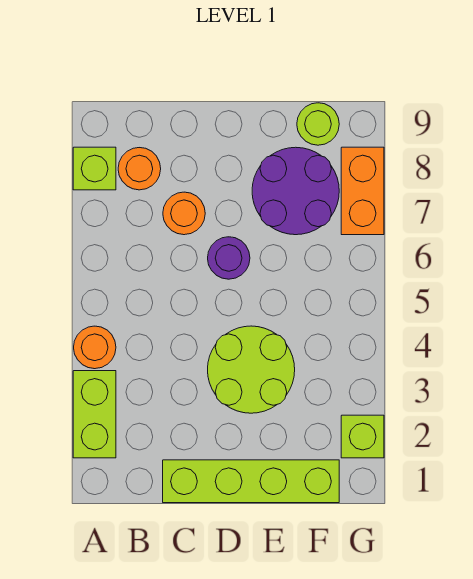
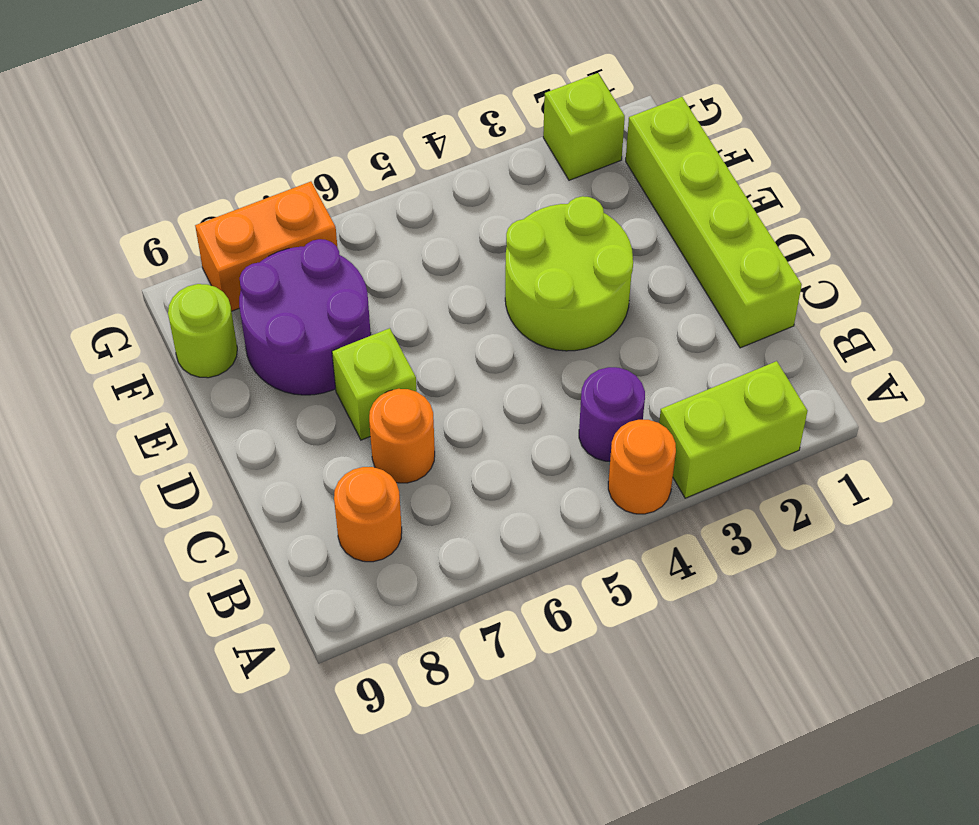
lime 1x1 brick [73,147,116,190] -> lime 1x1 brick moved to [332,328,417,440]
purple 1x1 round brick [208,237,250,279] -> purple 1x1 round brick moved to [579,367,645,461]

